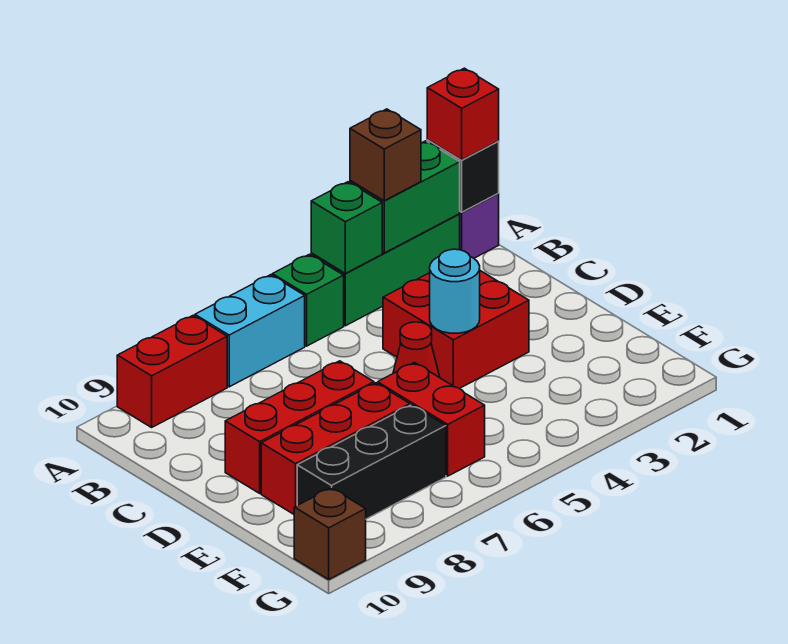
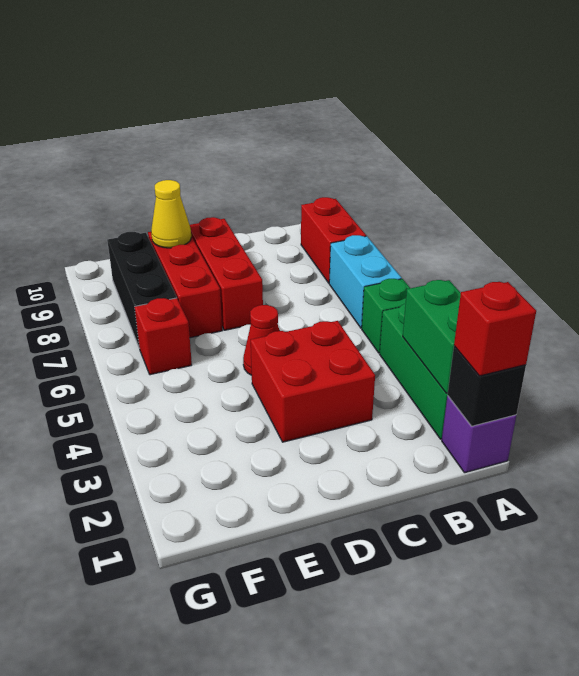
brown 1x1 brick [350,109,421,201] -> none
green 1x1 brick [311,182,382,273] -> none
cyan 1x1 round brick [430,249,480,333] -> none
red 1x2 brick [378,363,485,476] -> red 1x1 brick [135,298,192,375]
none -> yellow 1x1 cone [151,180,191,248]
brown 1x1 brick [294,488,366,579] -> none

